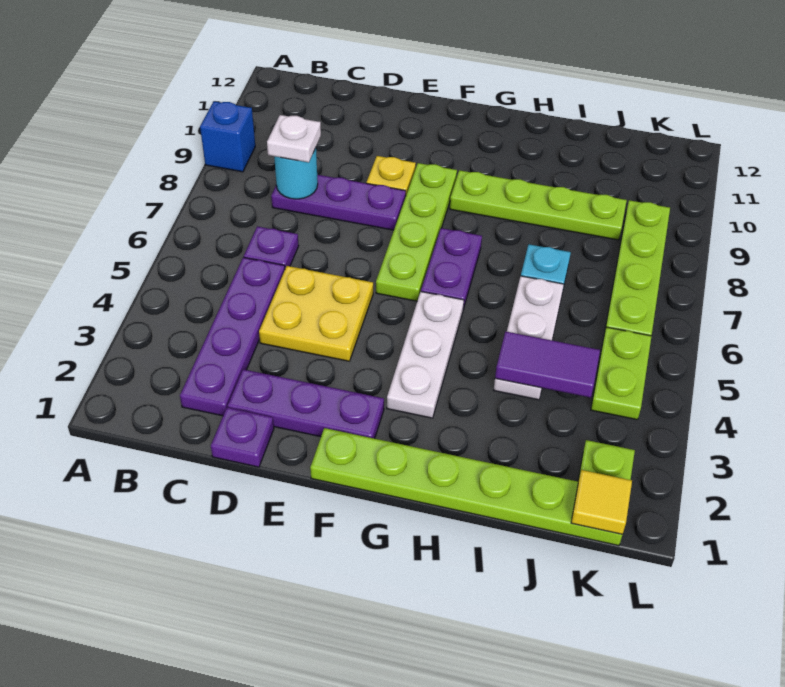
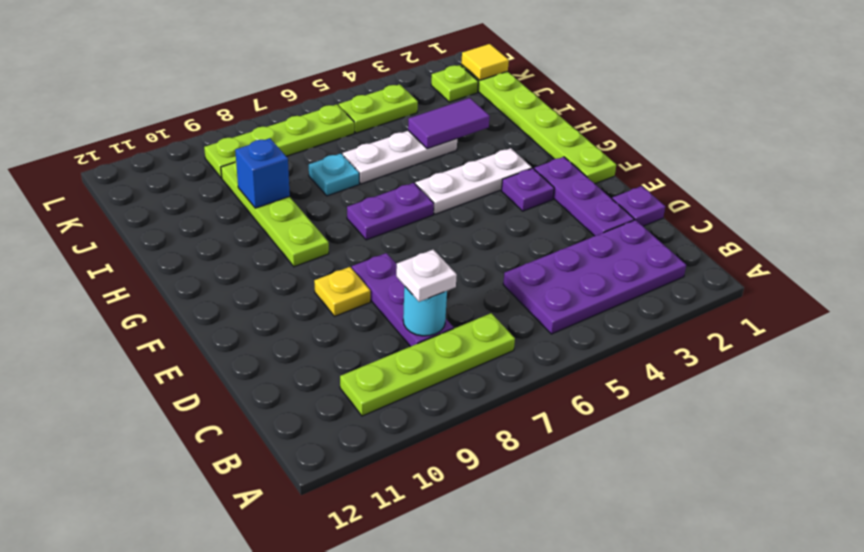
blue 1x1 brick [200,101,255,172] -> blue 1x1 brick moved to [235,138,290,208]
purple 1x4 plate [180,257,285,416] -> purple 2x4 plate [503,220,686,334]
purple 1x1 plate [244,226,299,268] -> purple 1x1 plate moved to [502,168,554,211]
yellow 2x2 plate [259,266,373,361] -> none
lime 1x4 plate [376,163,457,301] -> lime 1x4 plate moved to [340,313,515,416]
purple 1x2 tile [495,331,600,398] -> purple 1x2 tile turned to [408,98,490,149]

